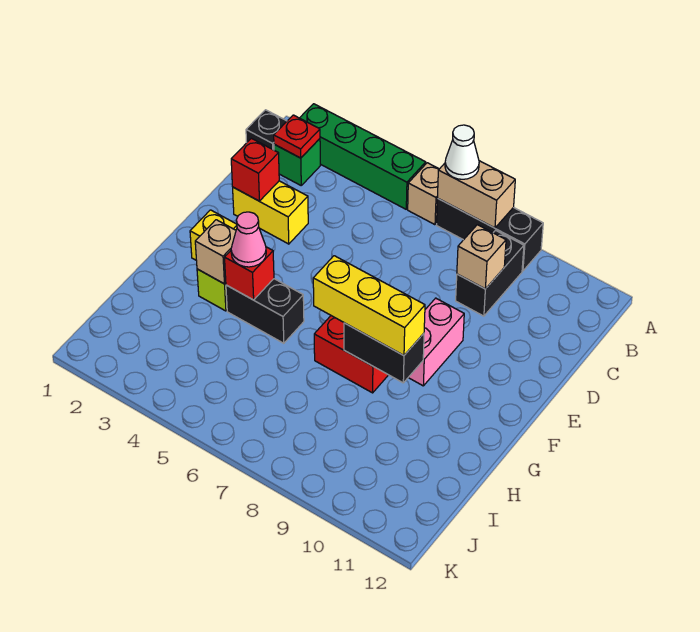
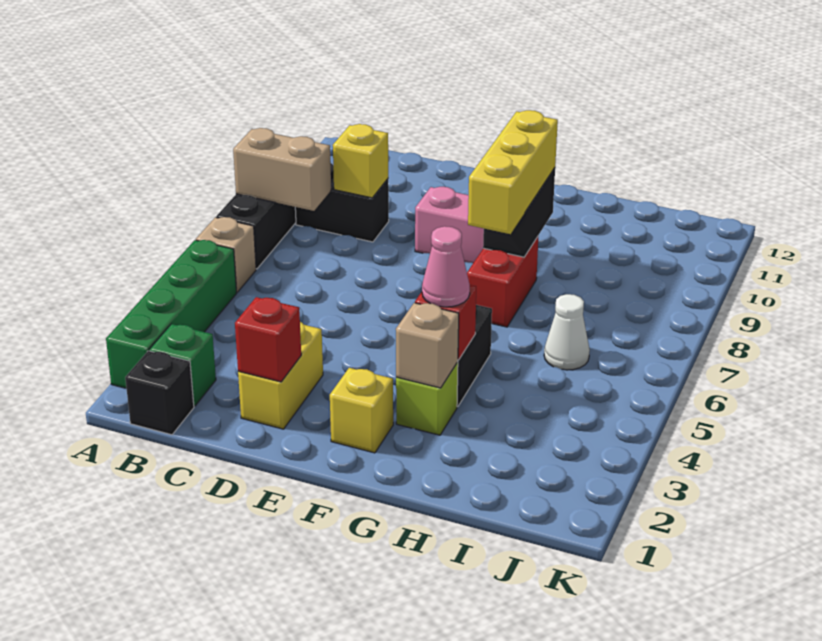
tan 1x2 brick [437,161,515,228] -> tan 1x2 brick turned to [233,128,331,211]
white 1x1 cone [445,125,479,179] -> white 1x1 cone moved to [544,294,590,370]
red 1x1 plate [274,115,320,158] -> none
tan 1x1 brick [457,225,506,289] -> yellow 1x1 brick [333,124,388,198]

